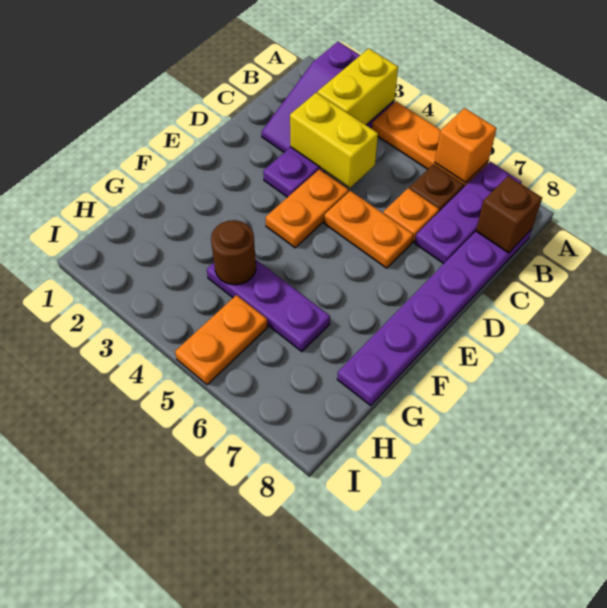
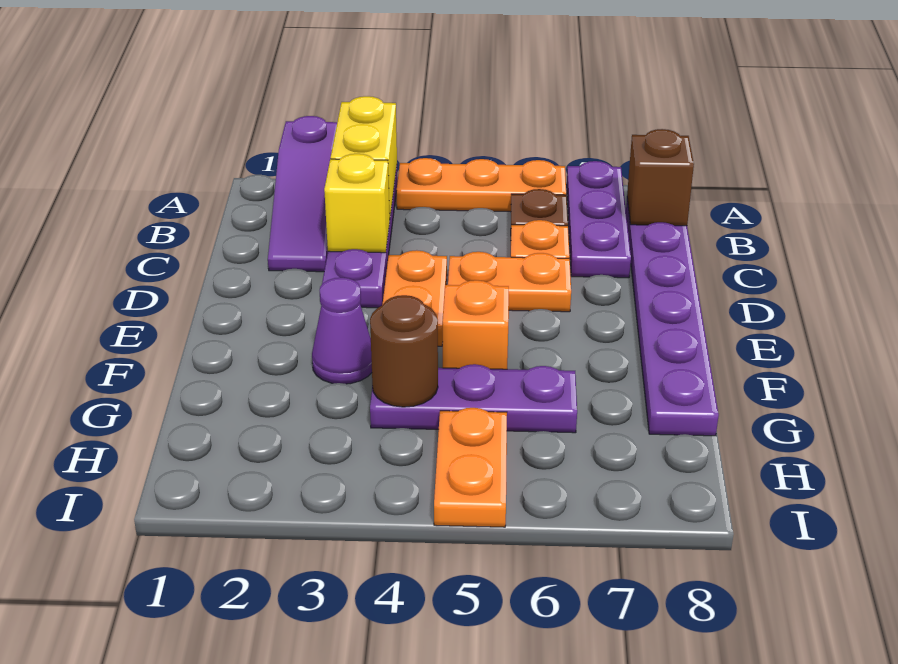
orange 1x1 brick [435,108,497,183] -> orange 1x1 brick moved to [443,280,509,369]
yellow 1x2 brick [290,93,378,188] -> yellow 1x1 brick [324,154,390,253]
none -> purple 1x1 cone [312,278,372,384]

